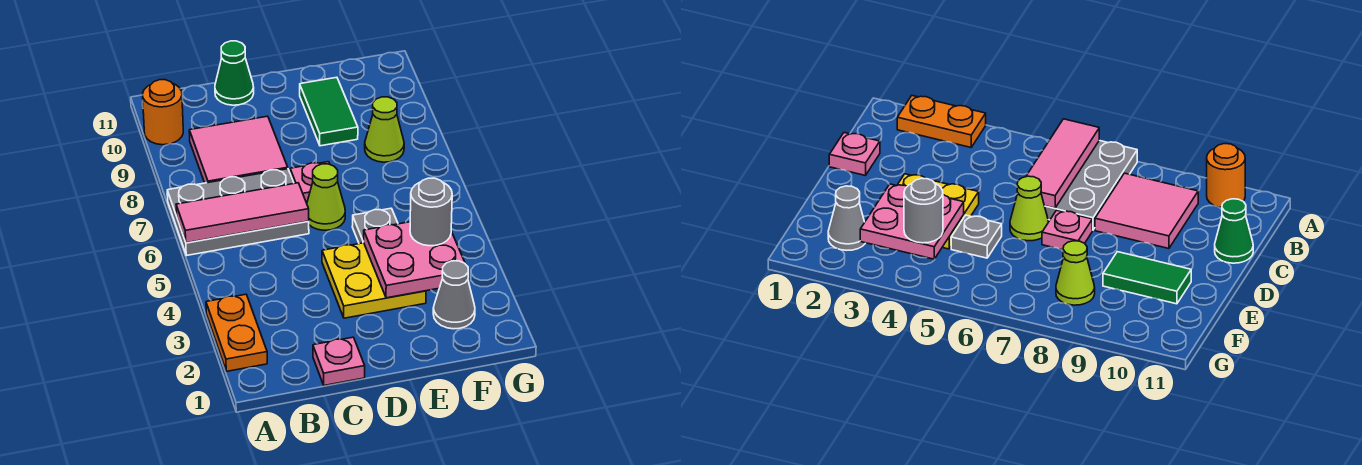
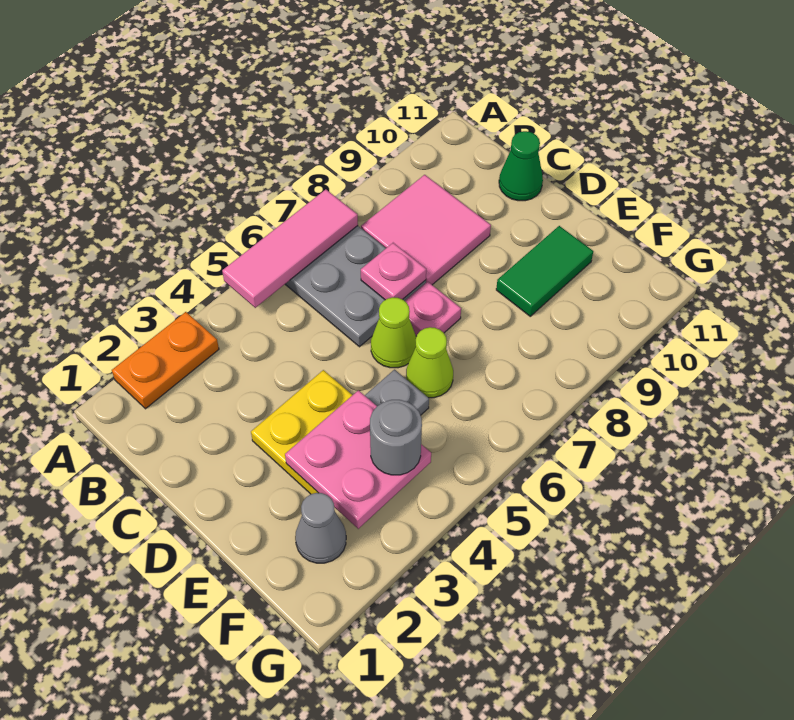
pink 1x3 tile [176,183,309,243] -> pink 1x3 tile turned to [222,189,358,308]
orange 1x1 round brick [143,80,183,145] -> none
pink 1x1 plate [313,337,365,386] -> pink 1x1 plate moved to [361,243,426,300]
lime 1x1 cone [365,97,404,162] -> lime 1x1 cone moved to [406,327,453,398]

